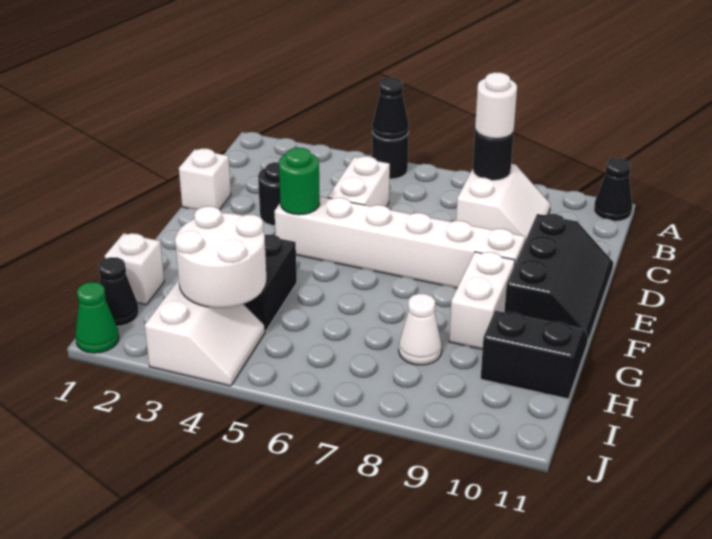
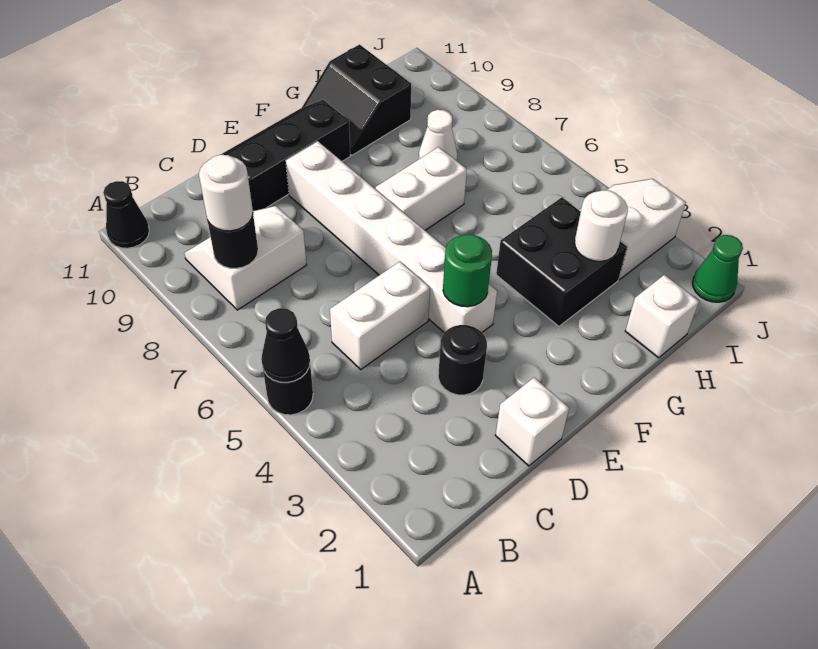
white 1x2 brick [449,252,515,349] -> white 1x2 brick moved to [376,147,467,230]
white 2x2 round brick [175,206,267,308] -> white 1x1 round brick [575,190,628,261]
black 1x1 cone [98,257,139,326] -> none

